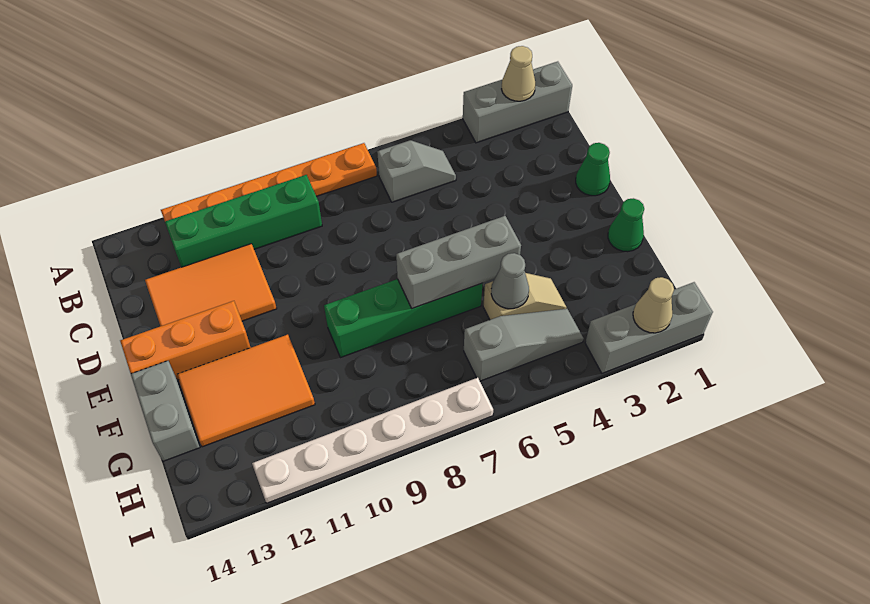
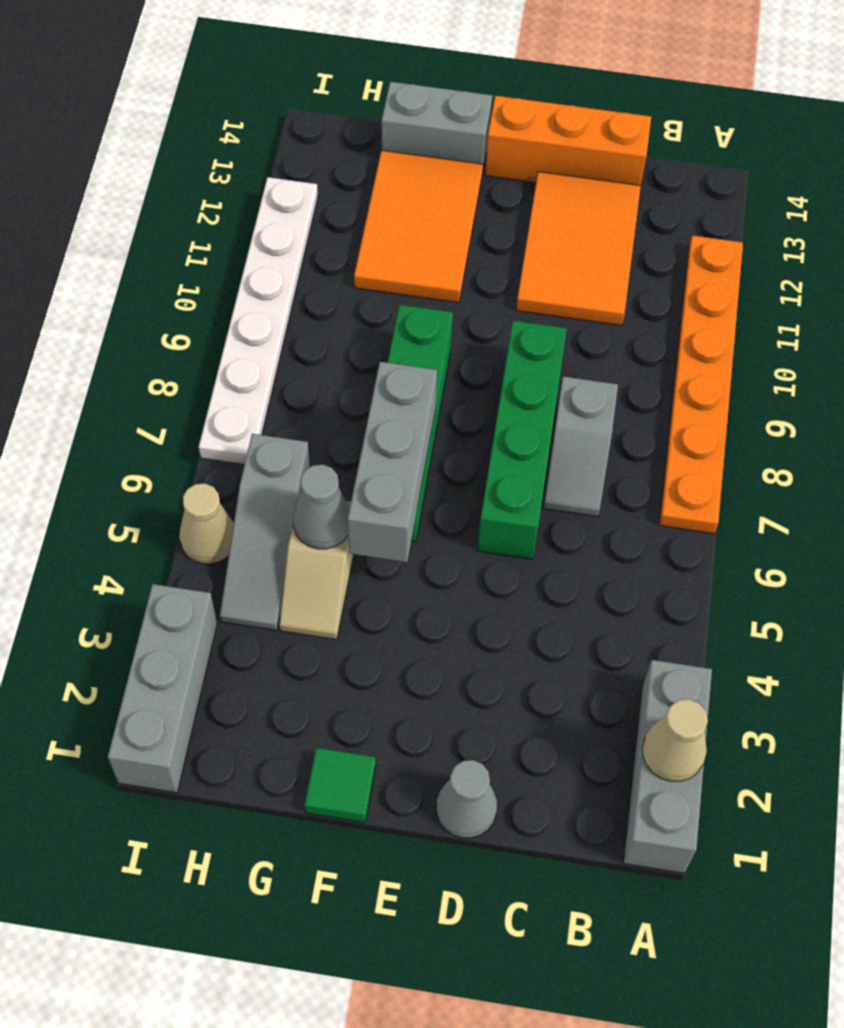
grey 1x2 slope [377,140,456,202] -> grey 1x2 slope moved to [543,377,618,517]
green 1x4 brick [165,175,322,267] -> green 1x4 brick moved to [477,321,567,559]
green 1x1 cone [576,143,610,196] -> grey 1x1 cone [436,760,497,838]
orange 1x3 brick [120,301,251,380] -> orange 1x3 brick turned to [485,96,651,186]
green 1x1 cone [608,198,644,252] -> green 1x1 tile [305,748,376,822]
tan 1x1 cone [633,277,674,333] -> tan 1x1 cone moved to [179,483,234,564]

